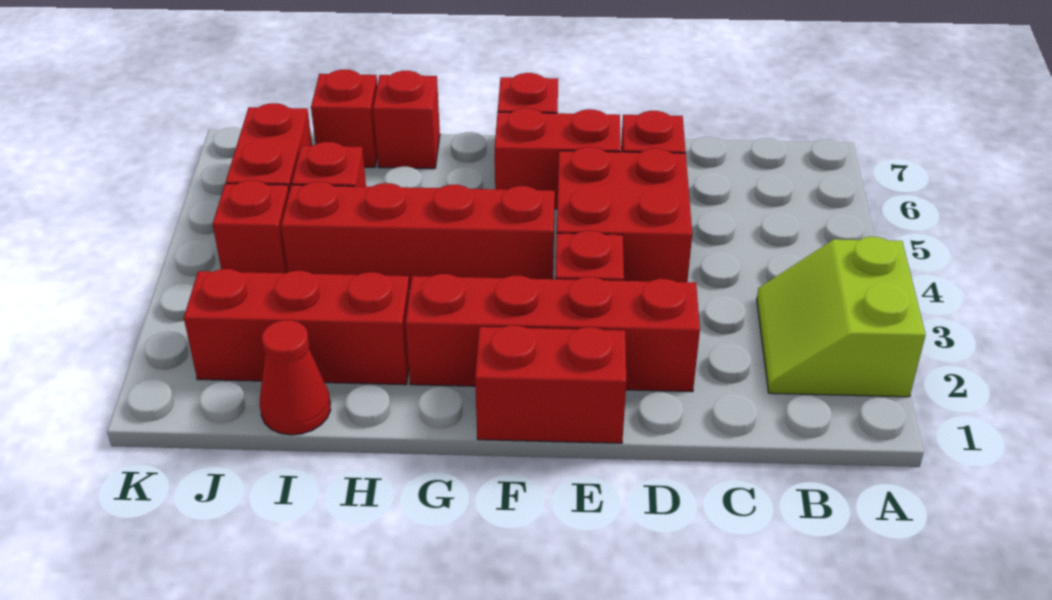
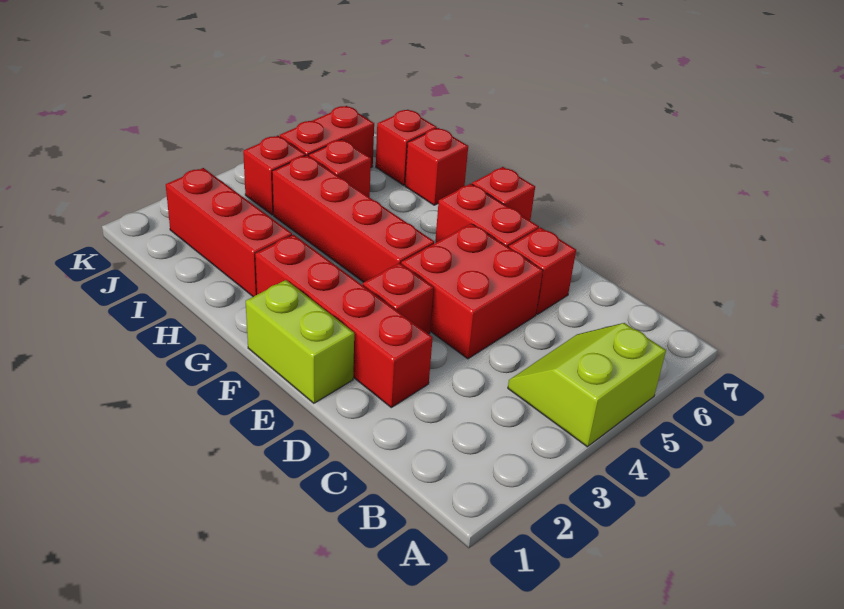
lime 2x2 slope [757,237,926,397] -> lime 2x2 slope moved to [508,323,666,447]
red 1x2 brick [475,325,626,443] -> lime 1x2 brick [246,280,354,403]
red 1x1 cone [260,320,331,435] -> none

